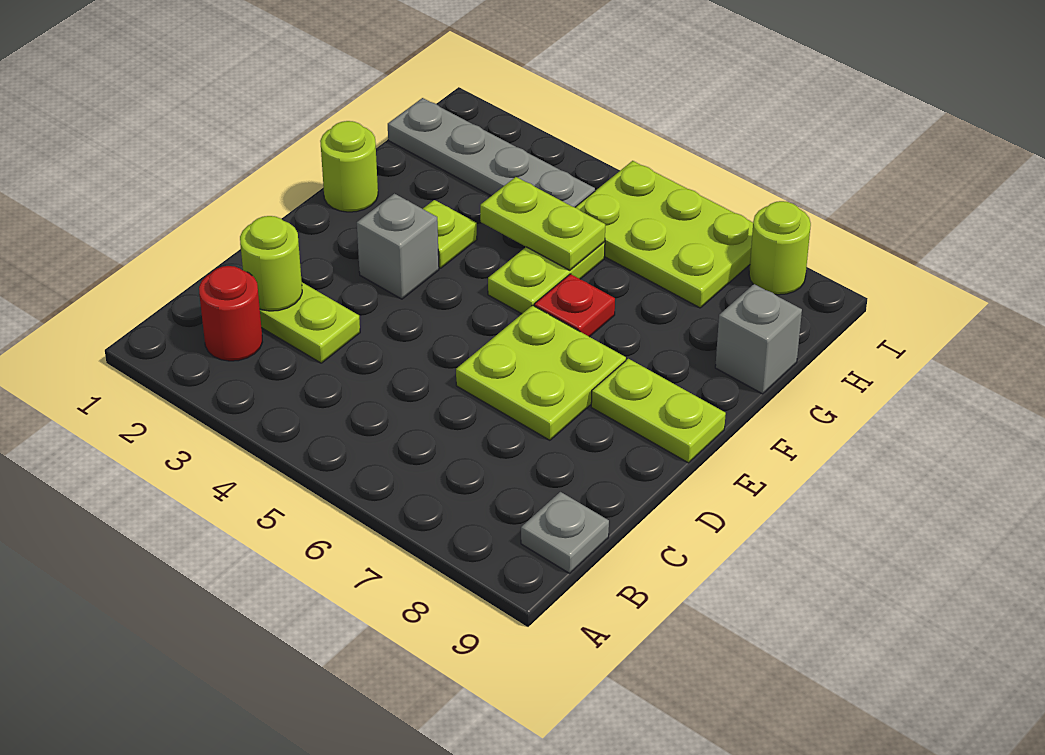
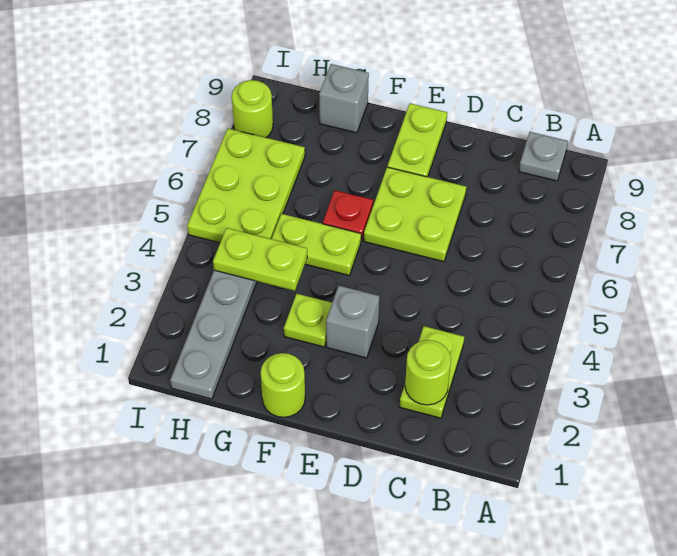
red 1x1 round brick [199,266,262,361] -> none
lime 1x2 plate [480,177,605,270] -> lime 1x2 plate turned to [213,228,307,291]

